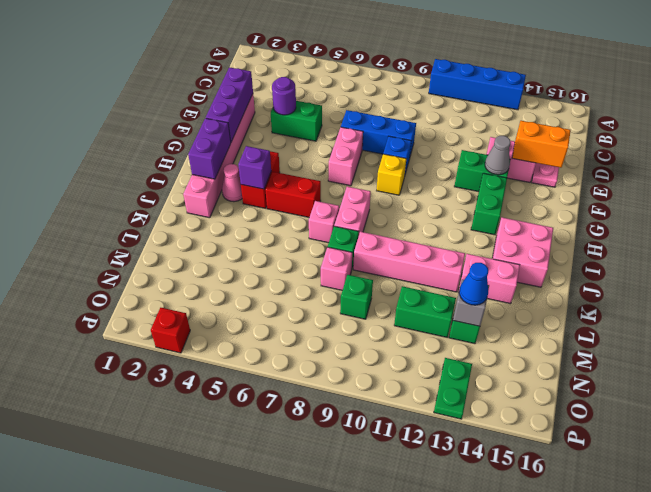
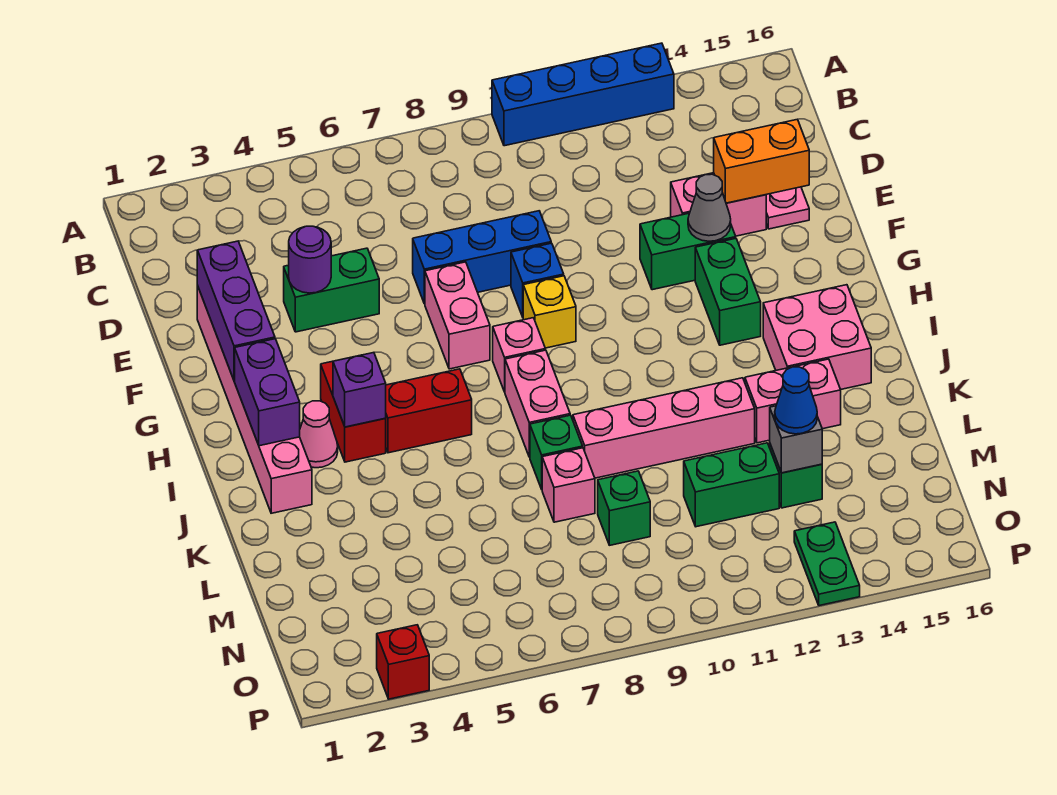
pink 1x1 brick [309,201,339,243] -> pink 1x1 brick moved to [493,318,545,392]

